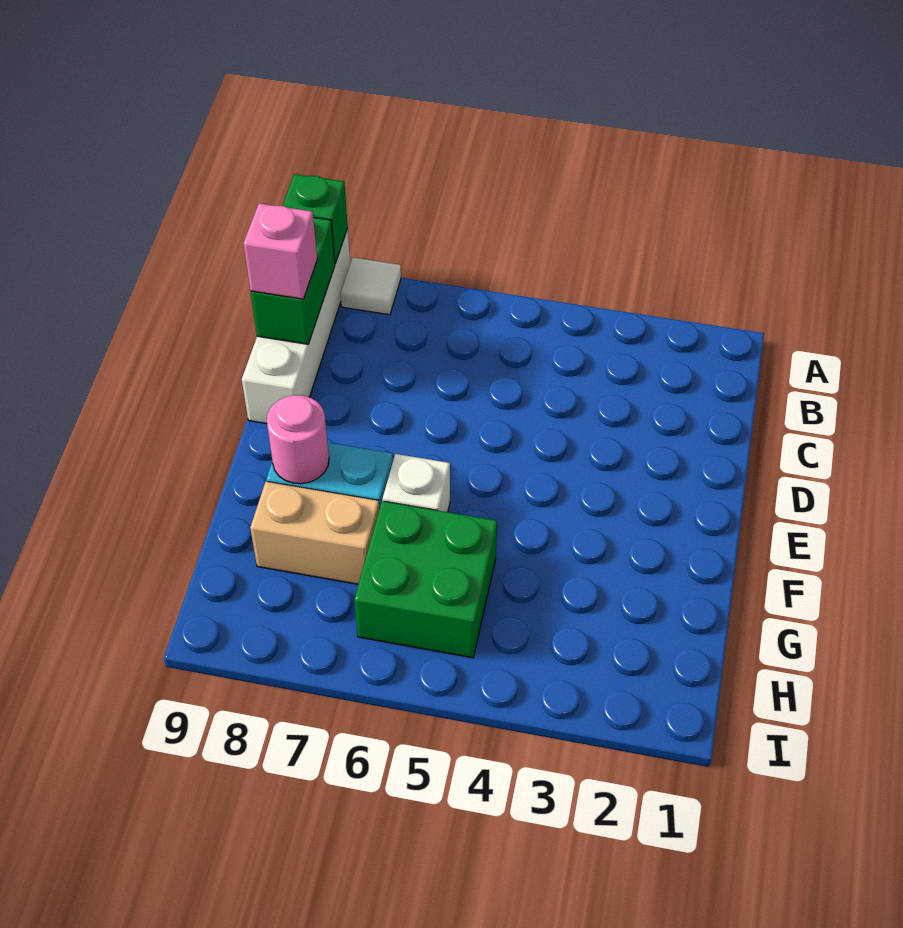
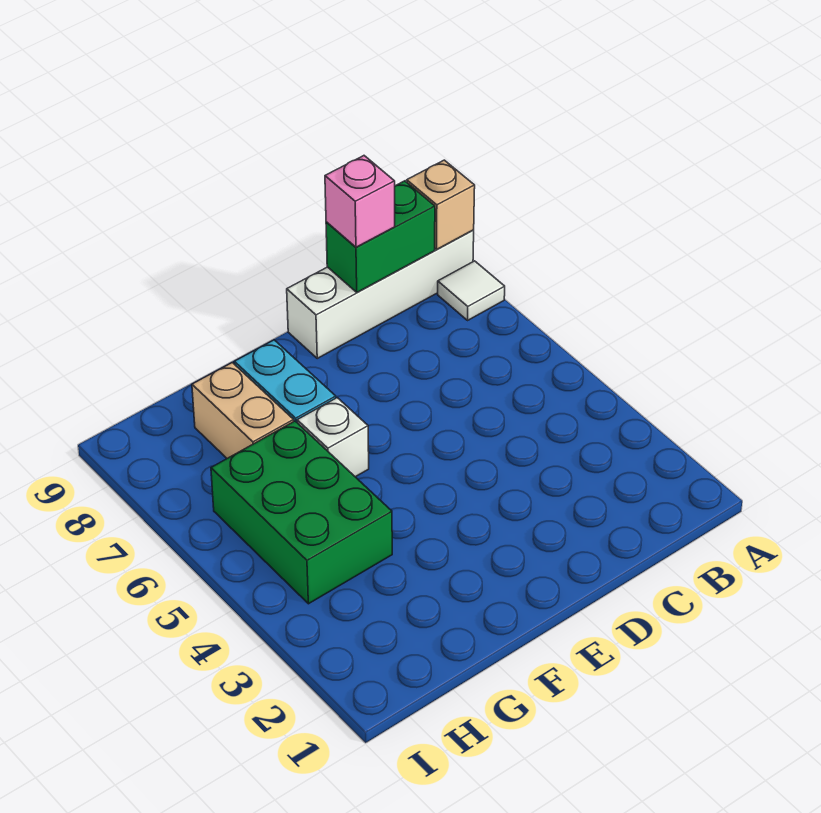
green 1x1 brick [282,174,348,264] -> tan 1x1 brick [407,160,475,249]
pink 1x1 round brick [267,395,329,484] -> none
green 2x2 brick [354,501,497,658] -> green 2x3 brick [211,421,392,604]

